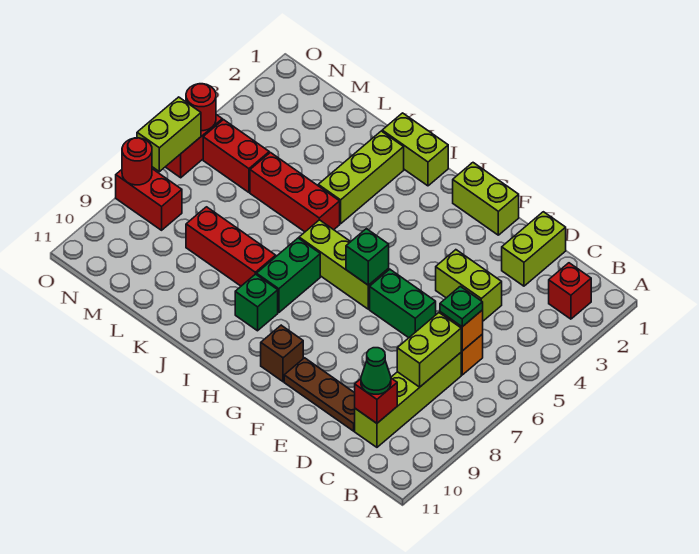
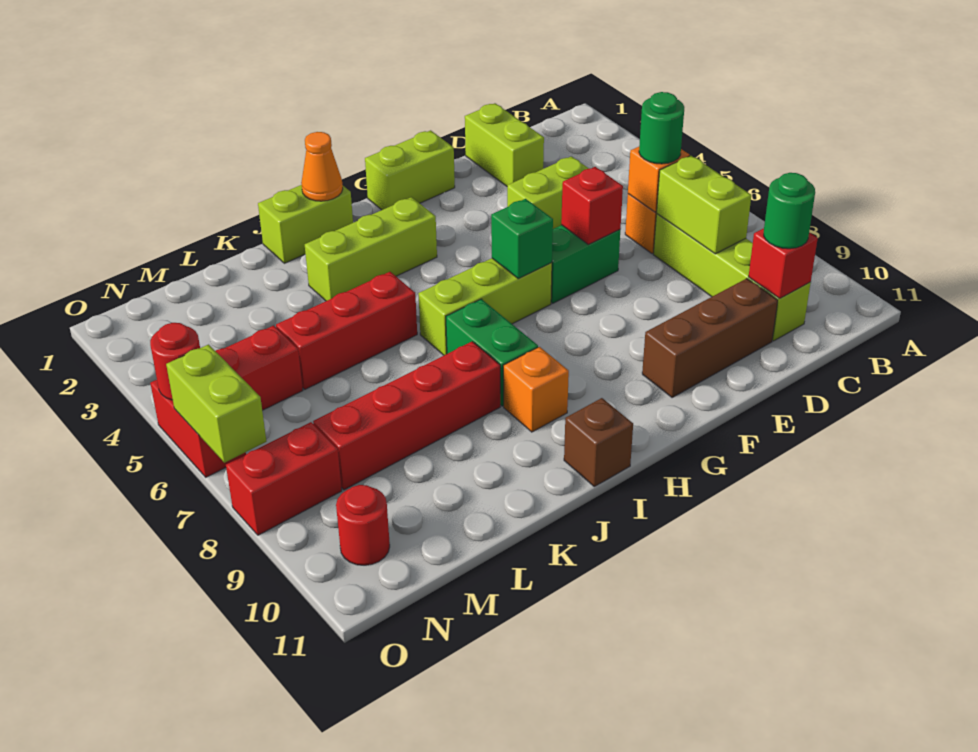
red 1x1 brick [549,263,591,319] -> red 1x1 brick moved to [561,167,623,244]
green 1x1 plate [440,286,483,327] -> green 1x1 round brick [639,92,684,164]
green 1x1 cone [361,348,391,394] -> green 1x1 round brick [764,173,815,249]
brown 1x3 plate [284,358,355,431] -> brown 1x3 brick [642,278,778,398]
brown 1x1 brick [261,325,303,382] -> brown 1x1 brick moved to [564,398,633,487]
none -> orange 1x1 cone [301,132,343,201]
green 1x1 brick [235,274,278,331] -> orange 1x1 brick [503,347,569,432]
lime 1x3 brick [318,131,404,224] -> lime 1x3 brick turned to [305,197,437,301]
red 1x3 brick [186,207,276,286] -> red 1x4 brick [313,341,500,490]
red 1x1 round brick [122,138,152,185] -> red 1x1 round brick moved to [336,485,390,565]

